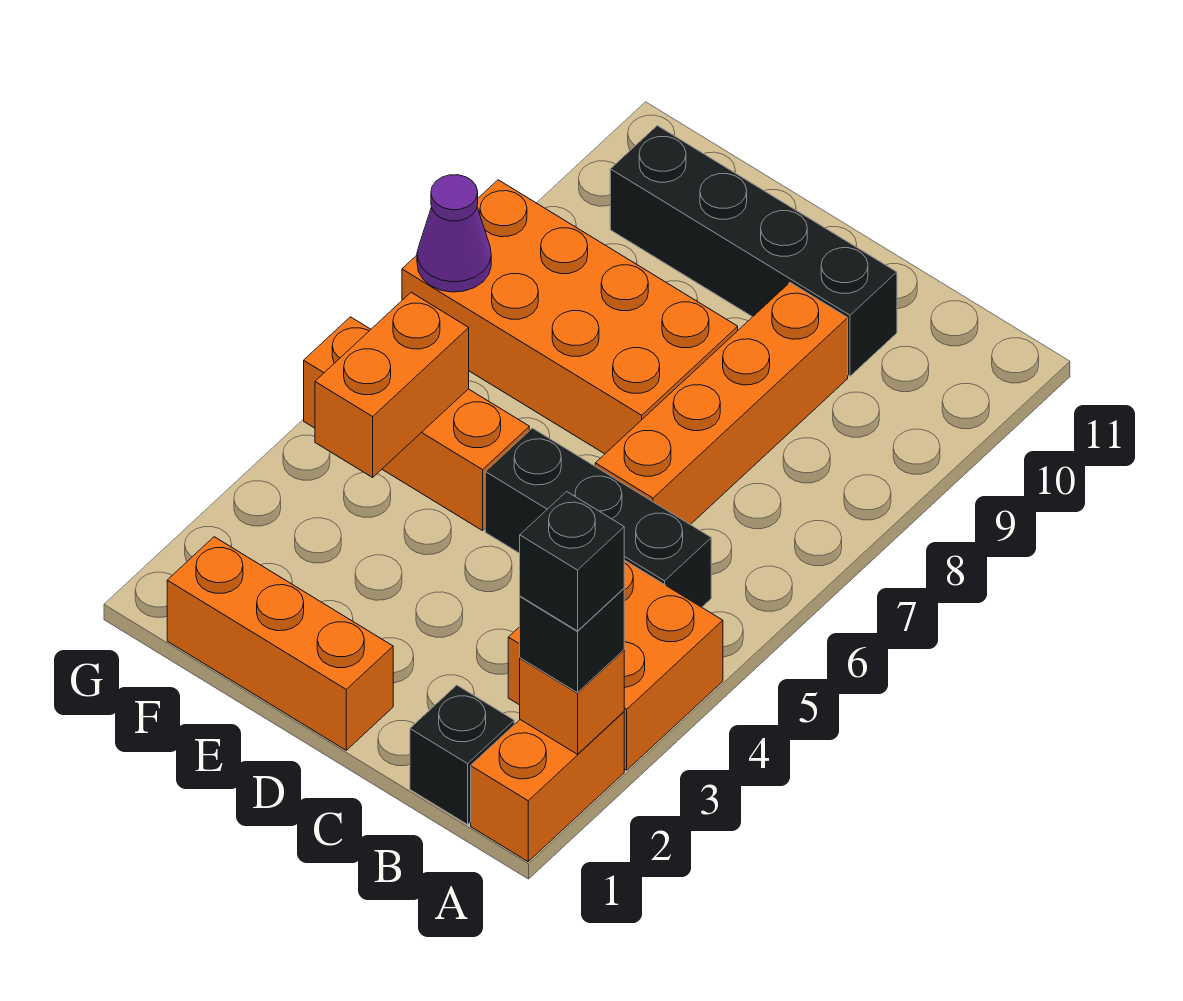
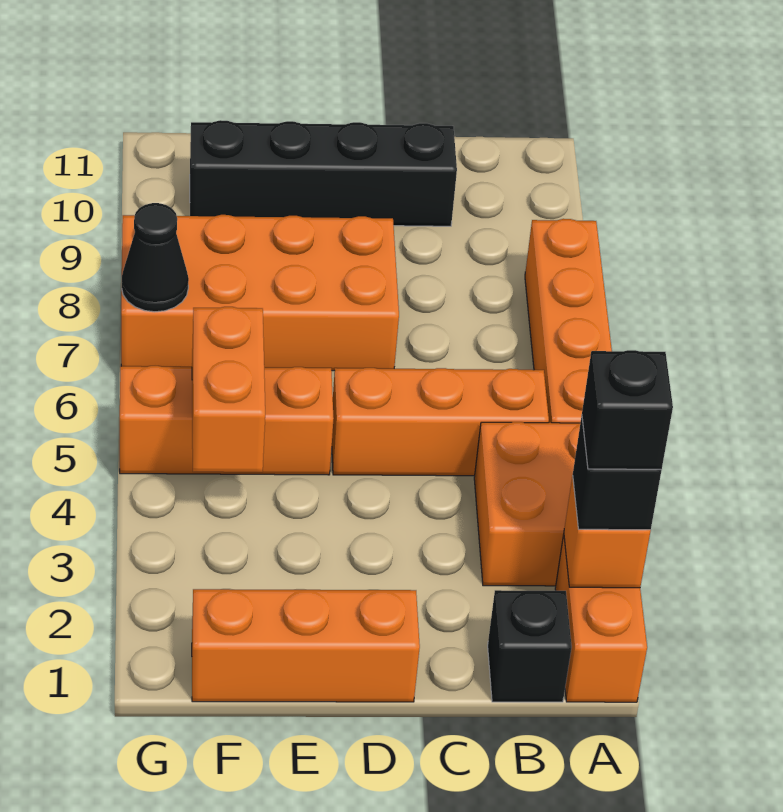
black 1x3 brick [485,428,711,607] -> orange 1x3 brick [332,368,549,476]
orange 1x4 brick [595,283,848,525] -> orange 1x4 brick moved to [525,219,612,423]
purple 1x1 cone [417,175,491,292] -> black 1x1 cone [122,203,189,312]

